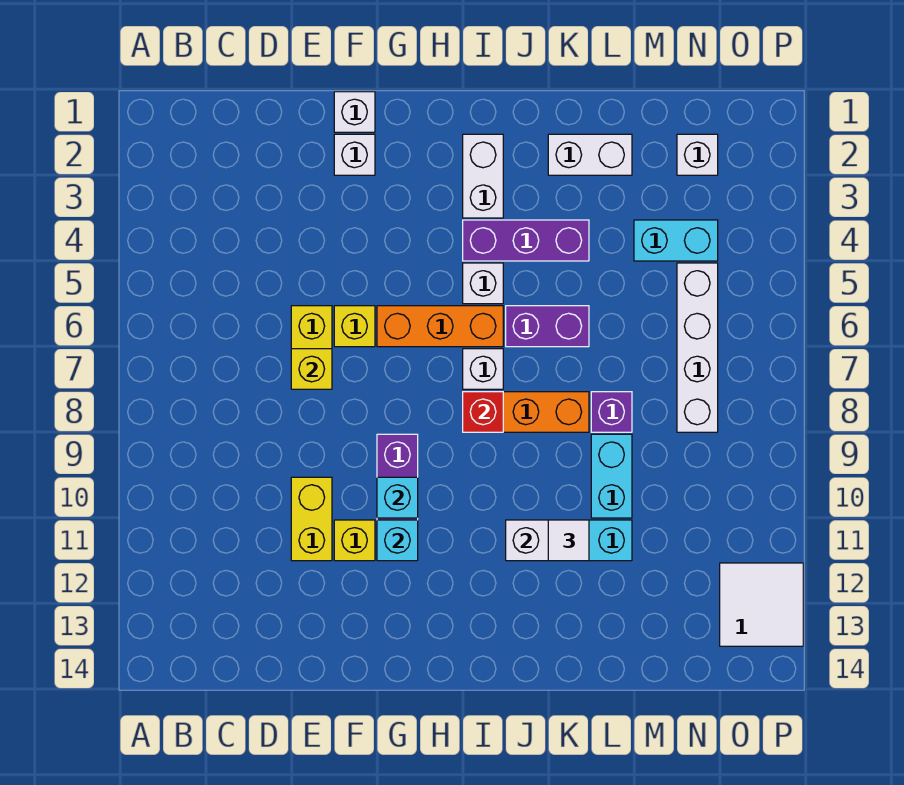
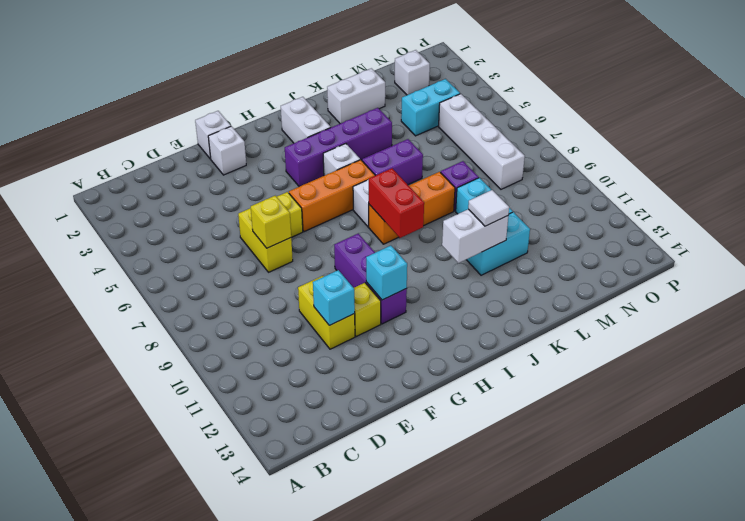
cyan 1x1 brick [377,477,418,518] -> cyan 1x1 brick moved to [313,270,355,325]
purple 1x3 brick [463,220,589,261] -> purple 1x4 brick [285,108,392,186]
red 1x1 brick [463,392,503,432] -> red 1x2 brick [369,168,424,238]
white 2x2 tile [720,563,803,646] -> none

